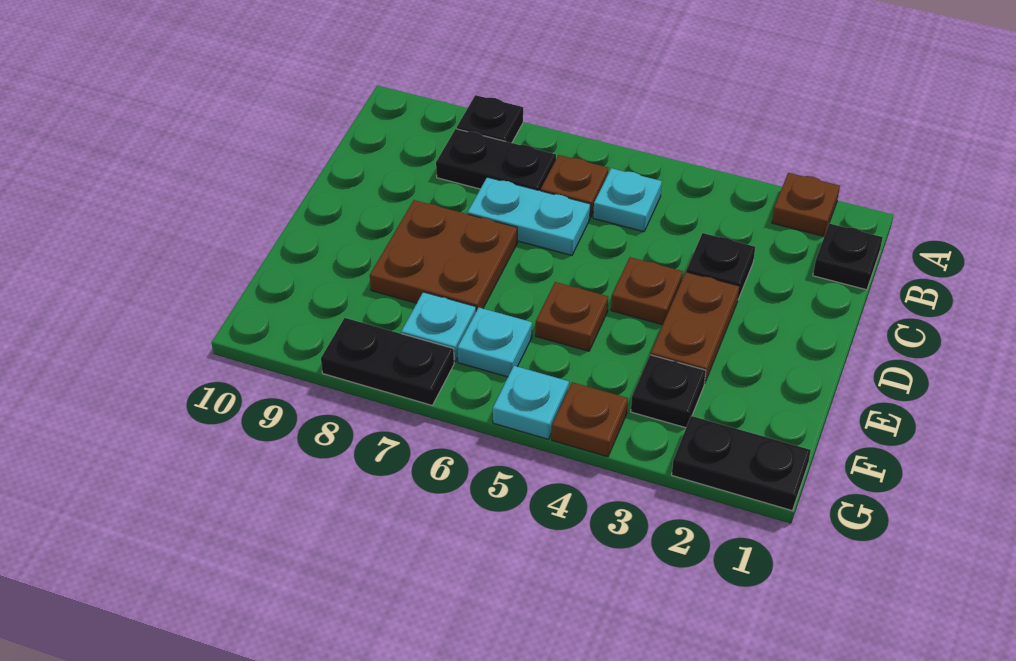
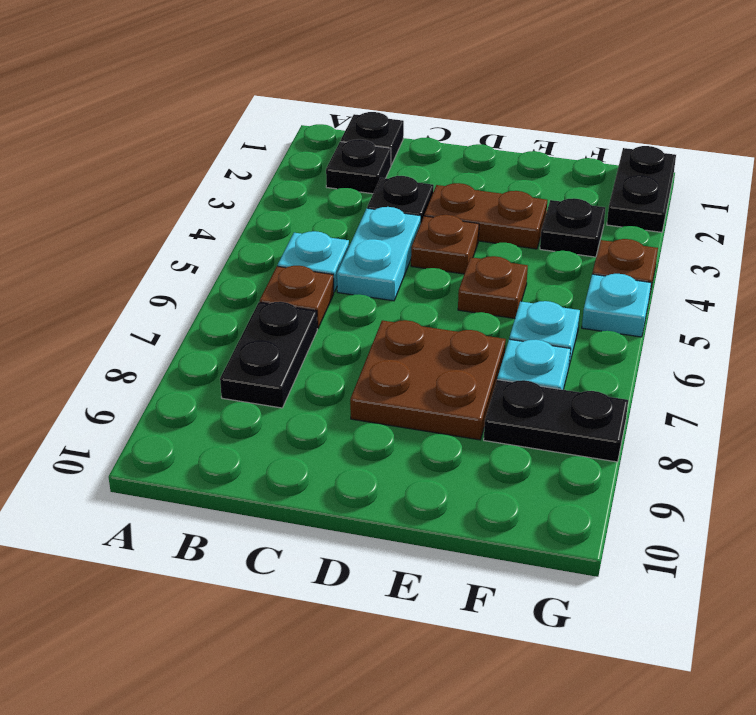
brown 1x1 plate [772,173,840,236] -> none
black 1x1 plate [457,95,523,143] -> black 1x1 plate moved to [326,139,391,194]
cyan 1x2 plate [467,177,590,255] -> cyan 1x2 plate moved to [337,207,421,301]
black 1x2 plate [321,318,454,405] -> black 1x2 plate turned to [484,380,628,462]

